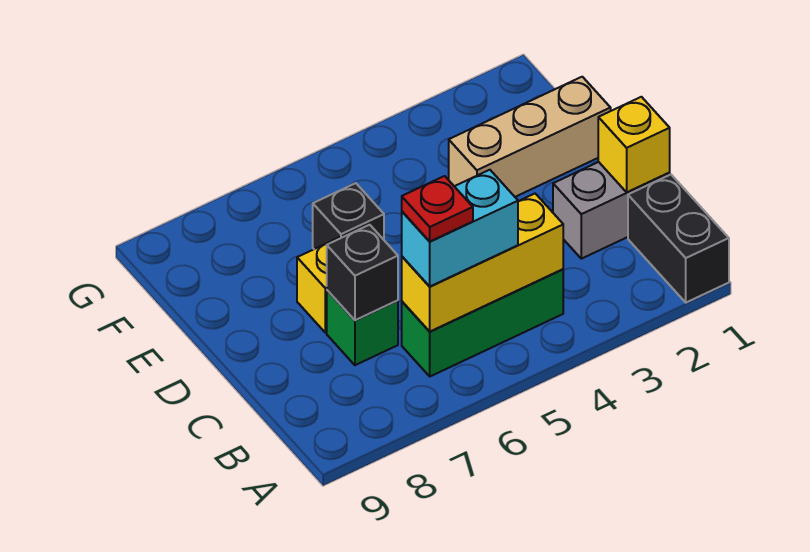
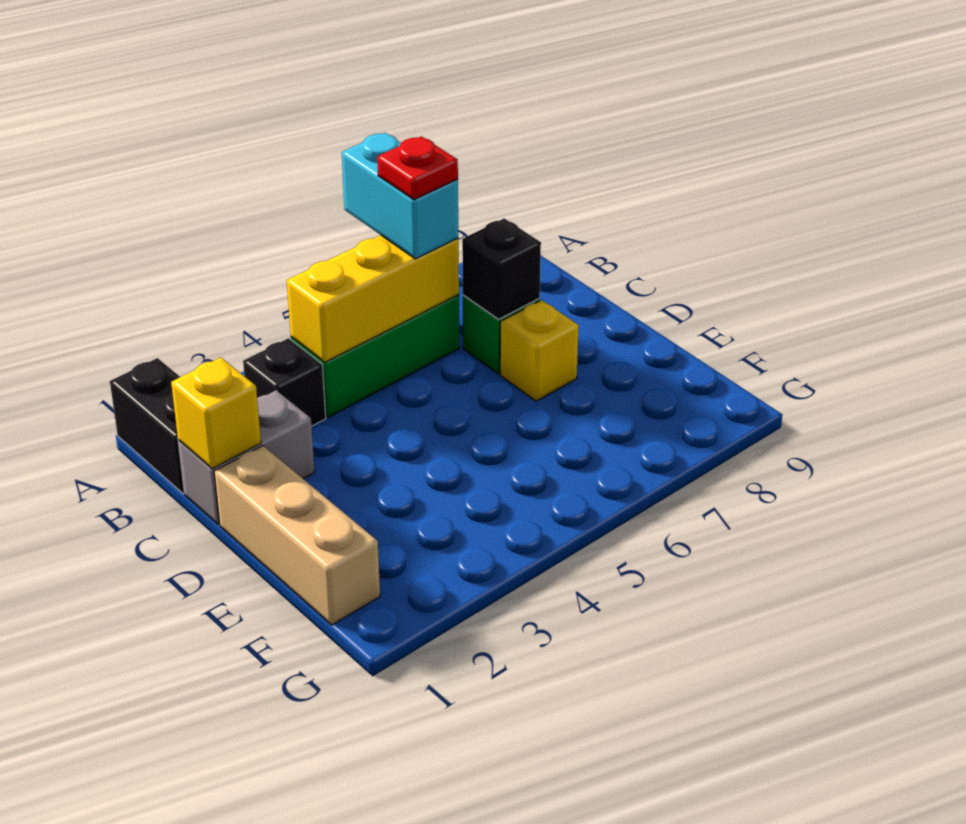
cyan 1x2 brick [402,170,518,286] -> cyan 1x2 brick turned to [342,133,458,259]
tan 1x3 brick [449,77,611,197] -> tan 1x3 brick turned to [214,446,380,625]
black 1x1 brick [313,183,384,249] -> black 1x1 brick moved to [243,338,326,426]

